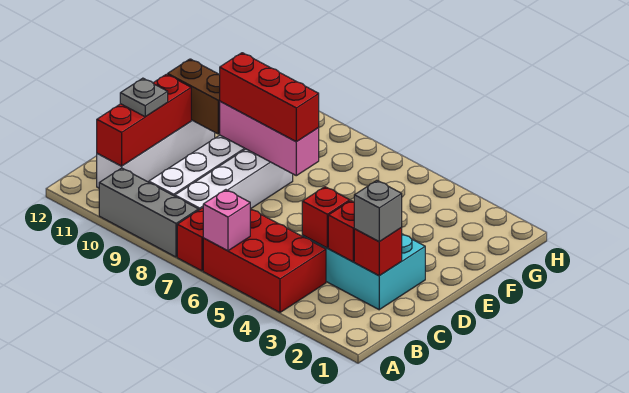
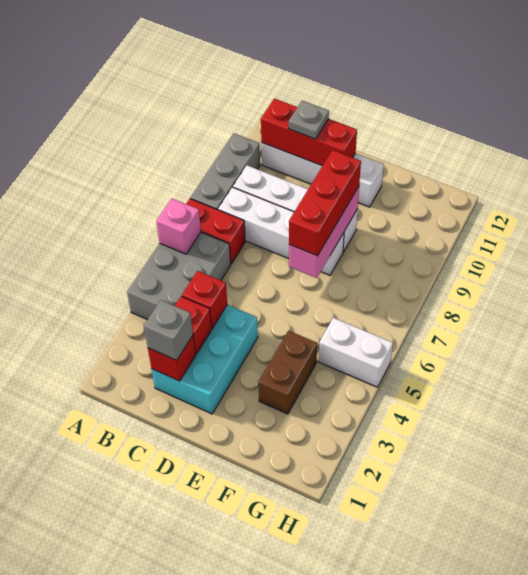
red 2x3 brick [203,209,326,312] -> grey 2x3 brick [127,232,231,320]
brown 1x2 brick [168,59,220,134] -> brown 1x2 brick moved to [258,331,317,414]
none -> white 1x2 brick [319,318,393,387]

